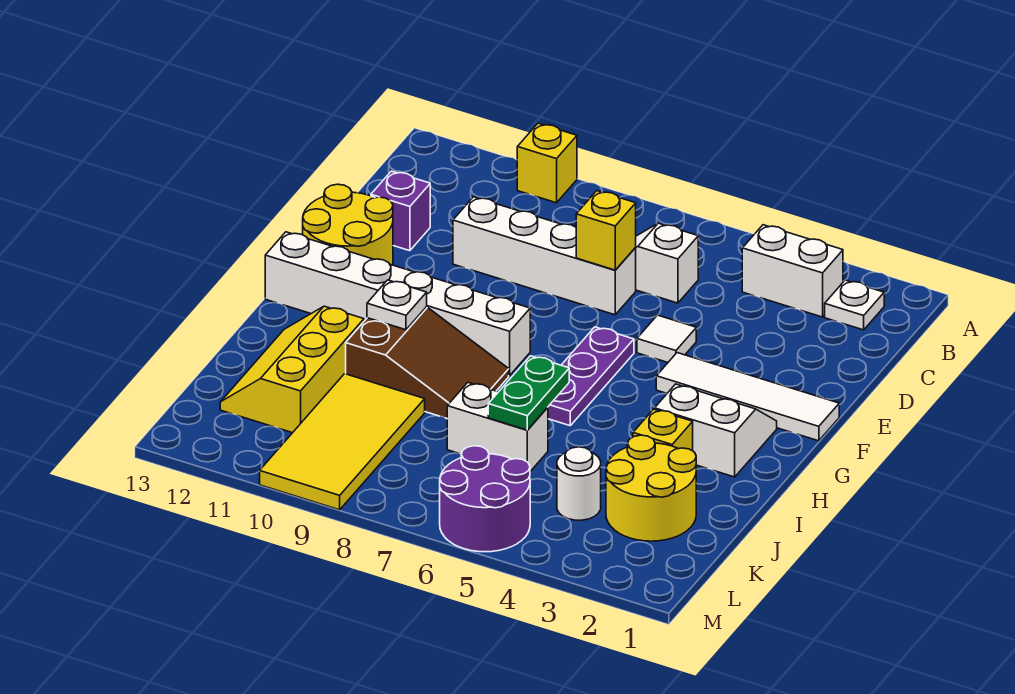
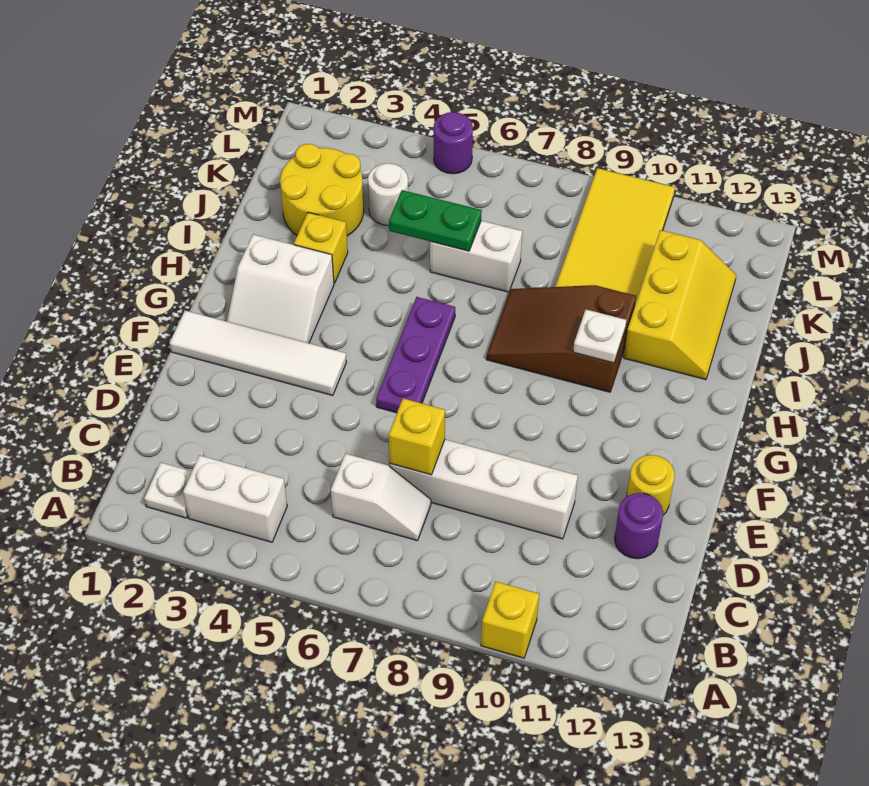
purple 1x1 brick [371,171,430,251] -> purple 1x1 round brick [615,493,663,559]
white 1x1 tile [637,315,696,362] -> none
yellow 2x2 round brick [303,184,393,265] -> yellow 1x1 round brick [627,455,675,515]
white 1x6 brick [265,232,530,375] -> none
green 1x2 plate [488,356,569,430] -> green 1x2 plate turned to [389,190,482,251]
purple 2x2 round brick [440,446,530,552] -> purple 1x1 round brick [434,112,473,174]

